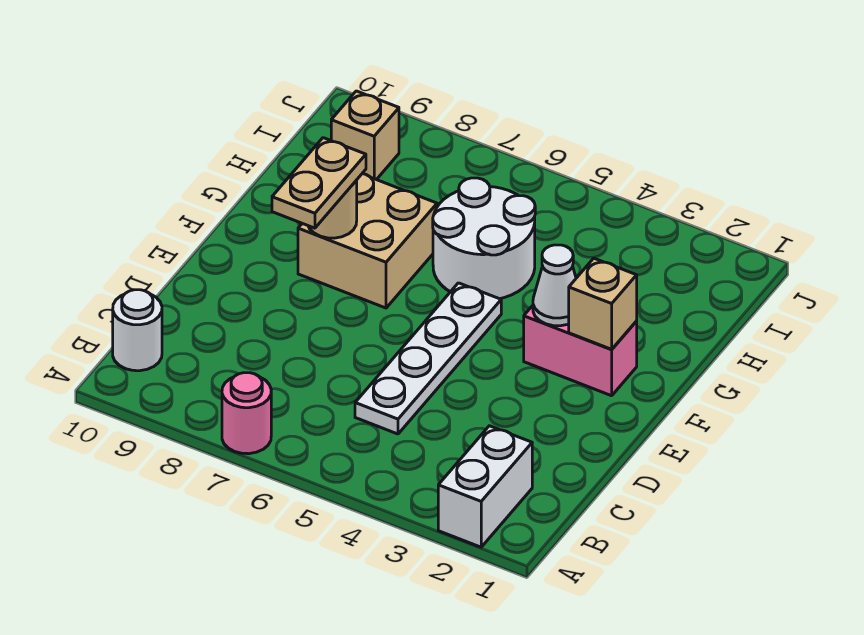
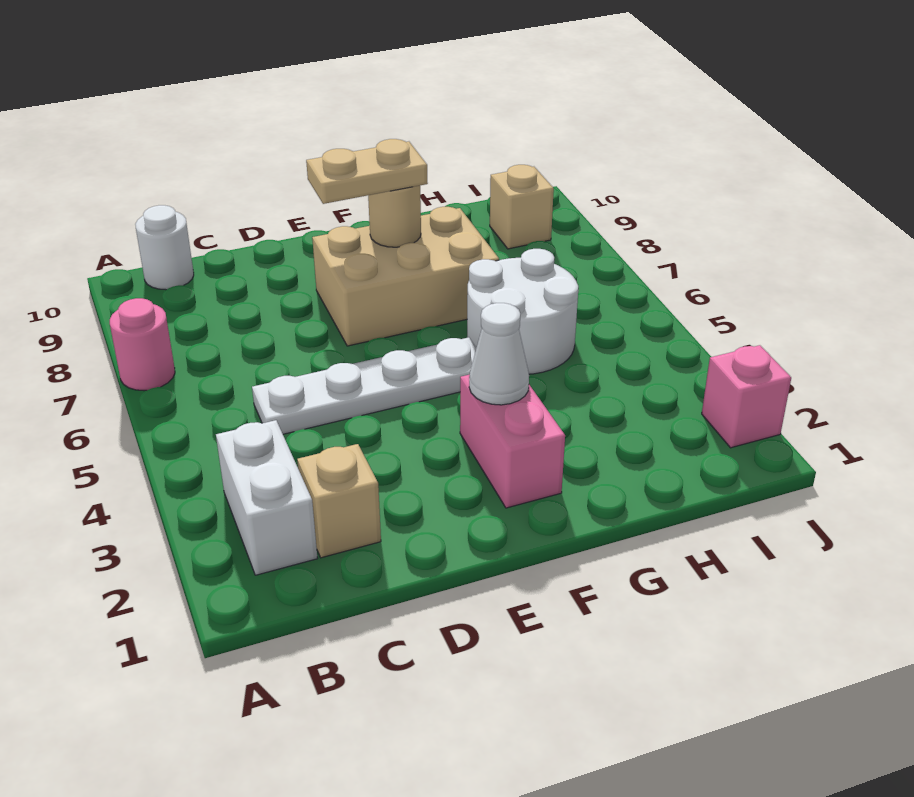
white 1x2 brick [438,426,532,547] -> white 1x2 brick turned to [216,420,317,575]
tan 1x1 brick [569,258,637,349] -> tan 1x1 brick moved to [297,444,381,558]
tan 2x2 brick [298,174,437,308] -> tan 2x3 brick [312,207,499,346]
none -> pink 1x1 brick [702,345,791,448]

